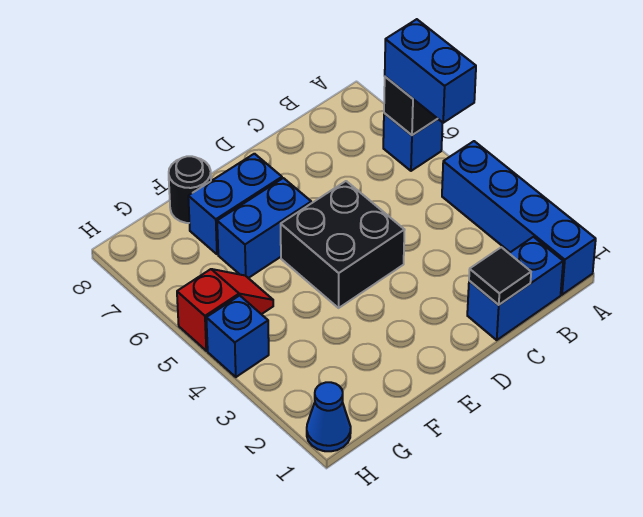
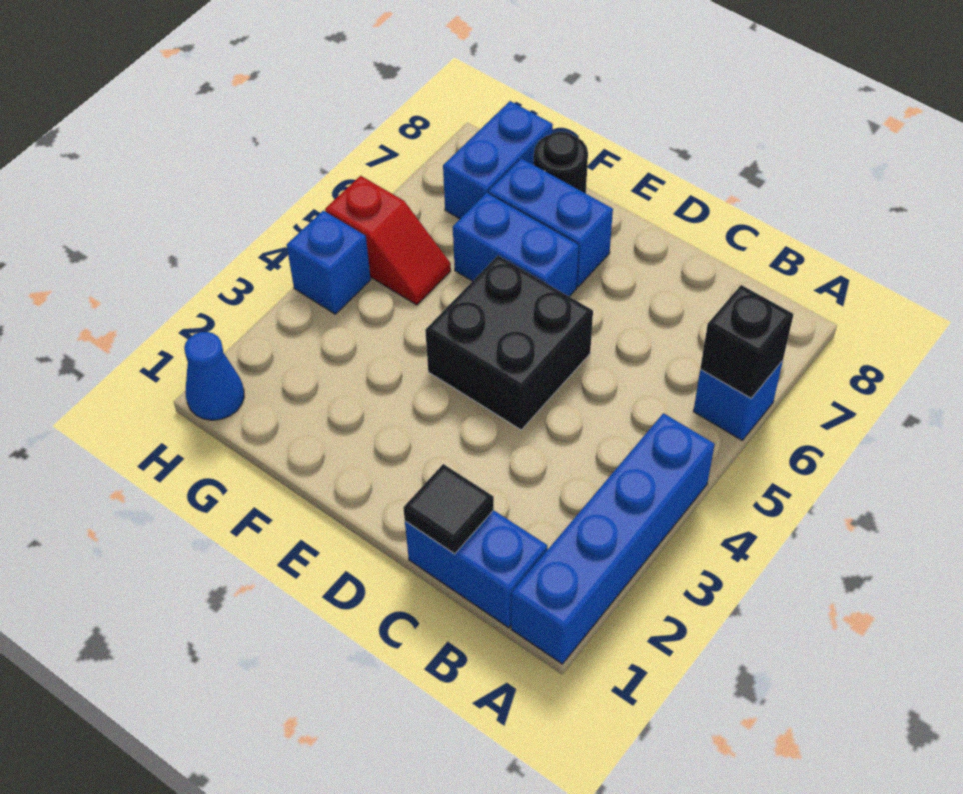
blue 1x2 brick [385,19,476,123] -> blue 1x2 brick moved to [443,101,553,219]

